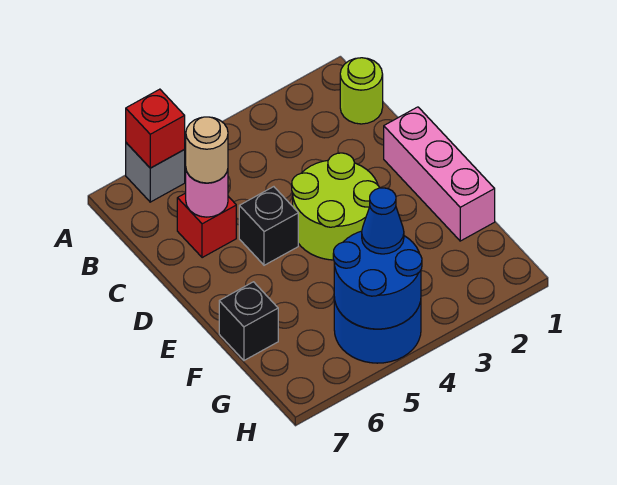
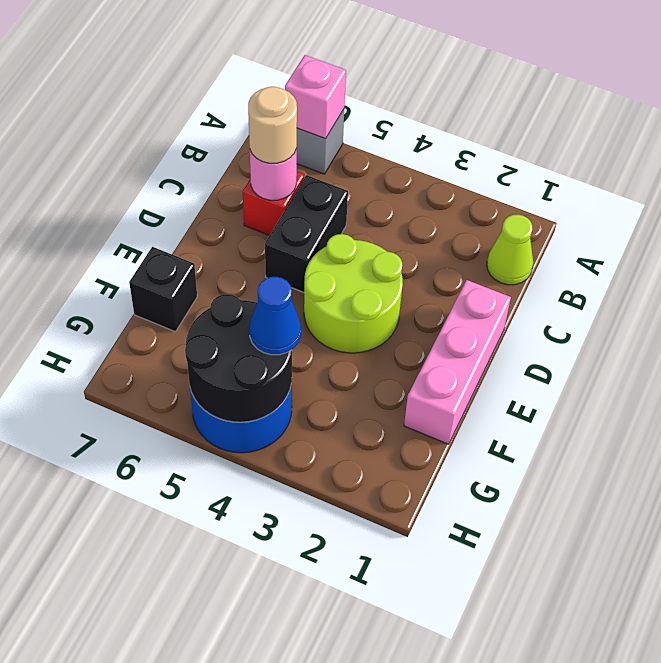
red 1x1 brick [126,89,185,168] -> pink 1x1 brick [285,55,346,139]
lime 1x1 round brick [340,58,383,124] -> lime 1x1 cone [487,215,533,285]
black 1x1 brick [239,187,298,265] -> black 1x2 brick [265,175,348,292]
blue 2x2 round brick [333,231,422,329] -> black 2x2 round brick [185,294,292,422]

